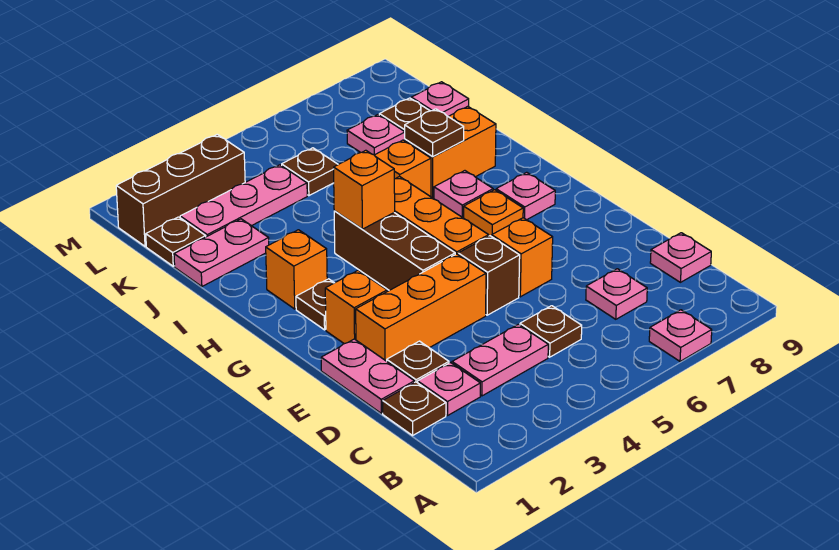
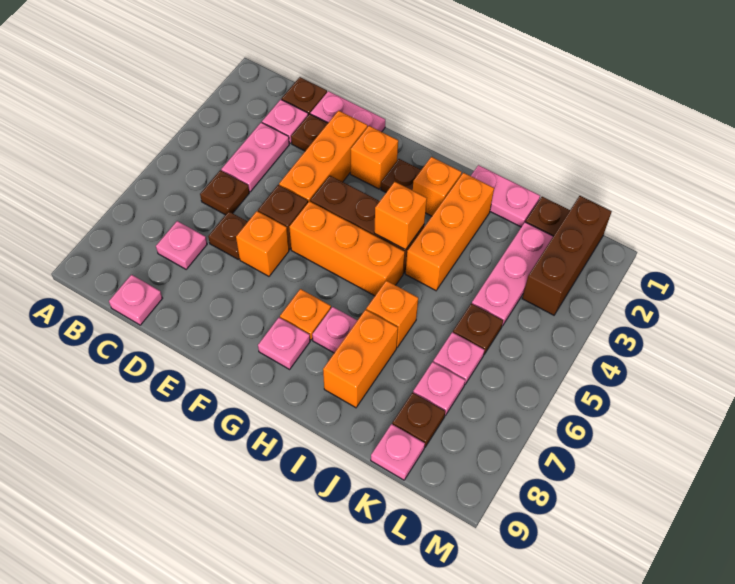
pink 1x1 plate [649,310,712,361] -> pink 1x1 plate moved to [433,332,484,385]
none -> orange 1x3 brick [406,173,494,290]
brown 1x1 plate [405,109,464,157] -> brown 1x1 plate moved to [208,212,248,259]
pink 1x2 plate [174,219,269,286] -> pink 1x2 plate turned to [471,165,540,227]

